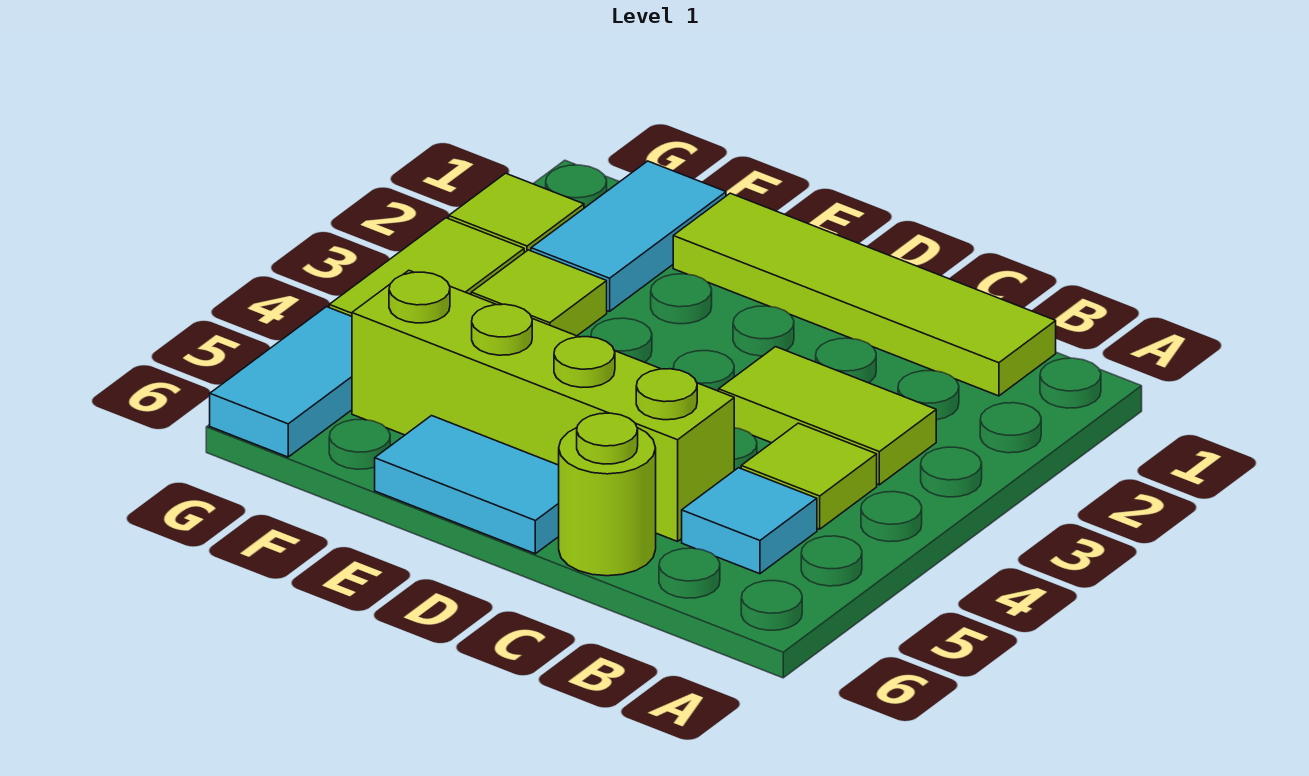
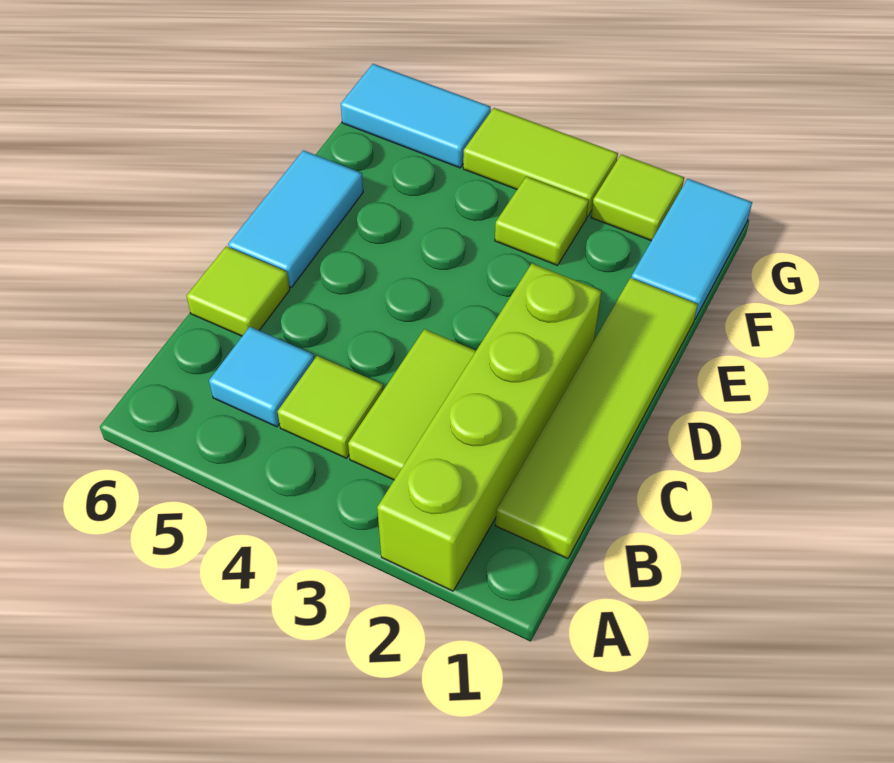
lime 1x4 brick [352,270,734,541] -> lime 1x4 brick moved to [377,264,601,591]
lime 1x1 round brick [559,413,656,576] -> lime 1x1 tile [187,246,290,336]
cyan 1x2 tile [531,161,726,312] -> cyan 1x2 tile turned to [631,179,752,319]

